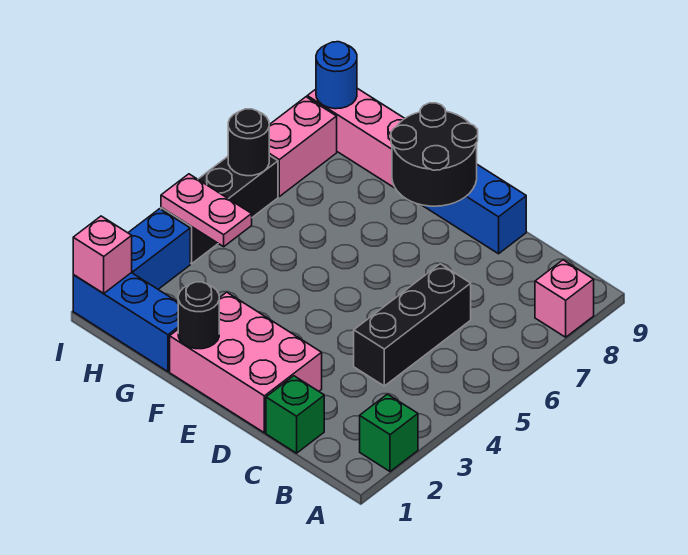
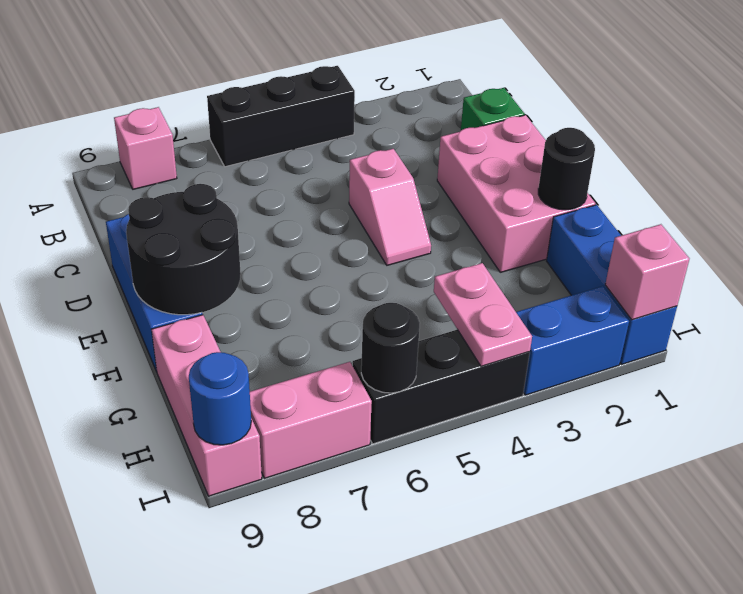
green 1x1 brick [360,394,418,472] -> none
black 1x3 brick [354,264,471,386] -> black 1x3 brick moved to [207,66,355,167]
none -> pink 1x2 slope [349,149,431,265]

